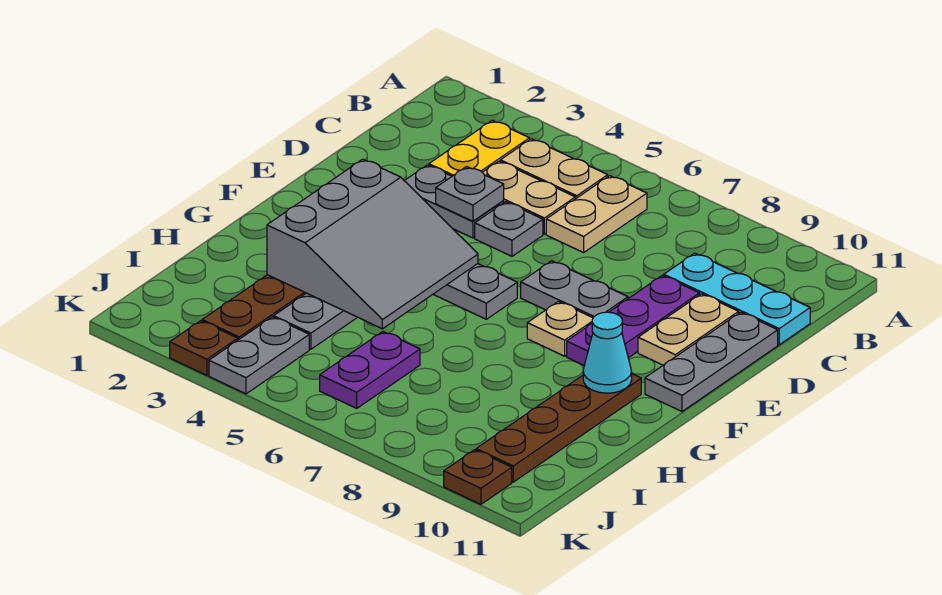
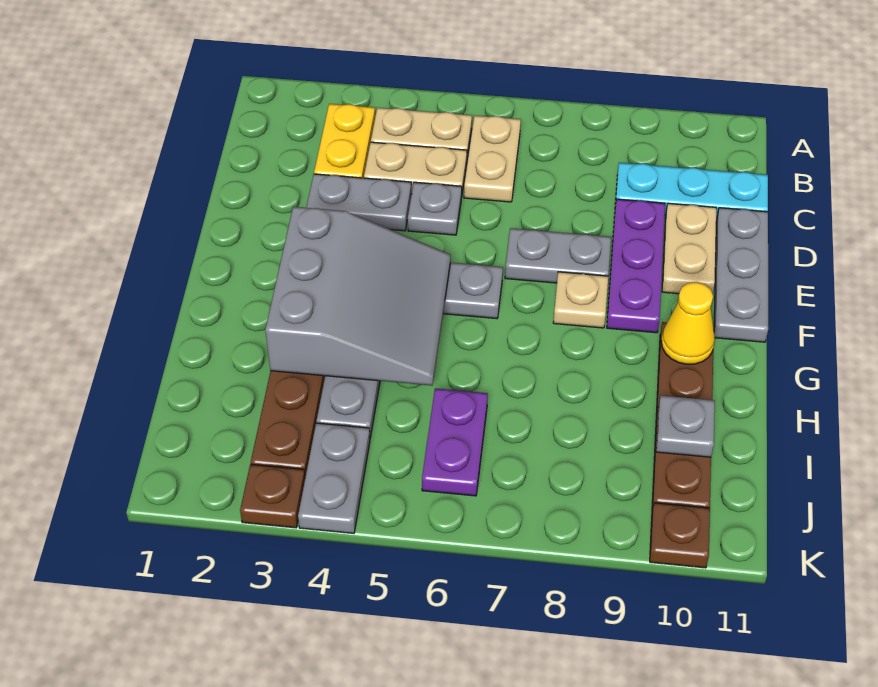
grey 1x1 plate [436,167,504,221] -> grey 1x1 plate moved to [656,396,715,457]
cyan 1x1 cone [583,312,632,393] -> yellow 1x1 cone [661,282,715,364]

